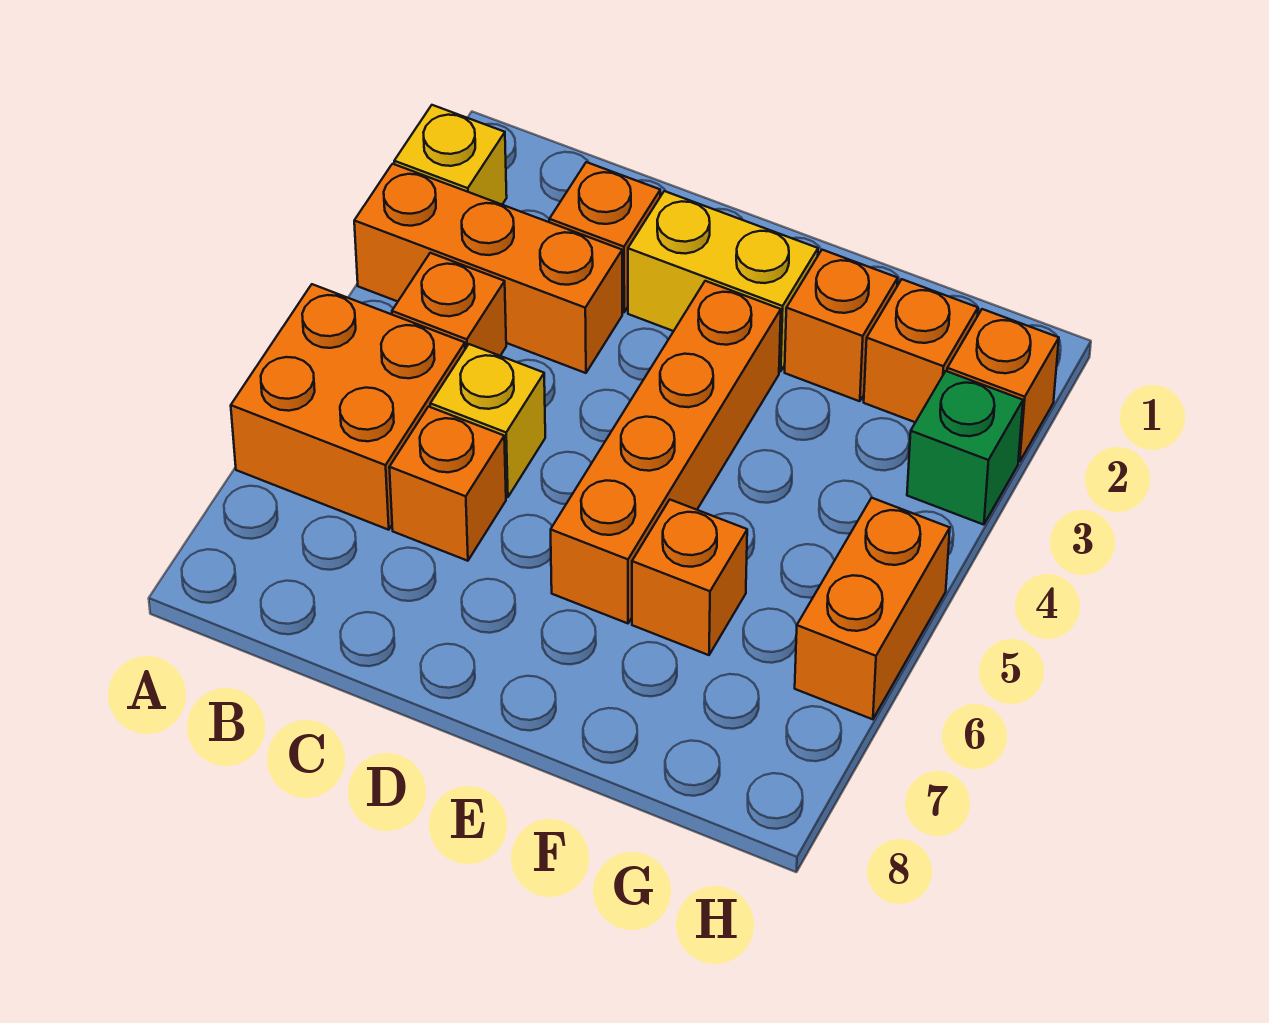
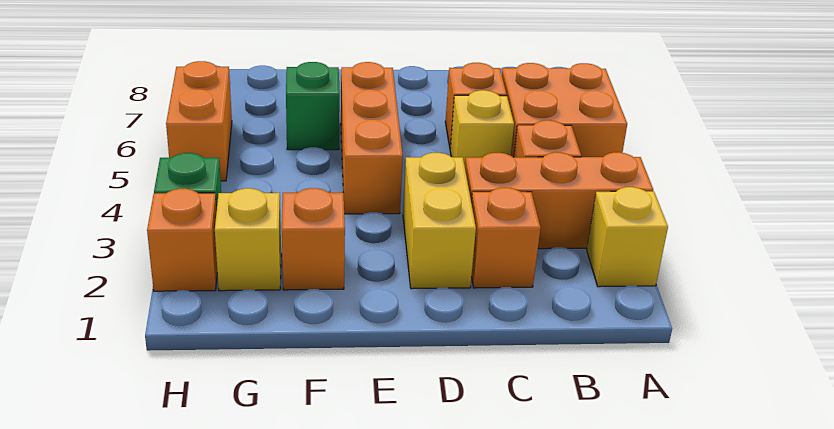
yellow 1x2 brick [628,191,818,371] -> yellow 1x2 brick turned to [403,153,476,289]
orange 1x4 brick [551,281,781,623] -> orange 1x3 brick [341,62,403,214]
orange 1x1 brick [632,500,747,655] -> green 1x1 brick [286,62,340,150]
orange 1x1 brick [864,279,978,422] -> yellow 1x1 brick [215,188,281,291]

